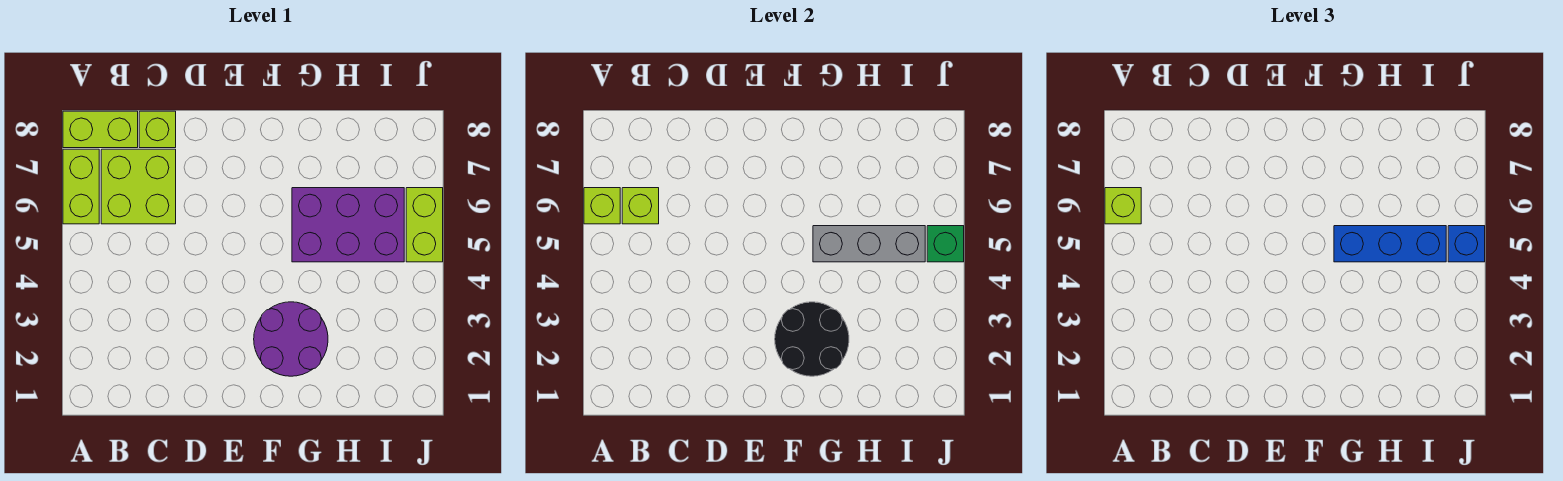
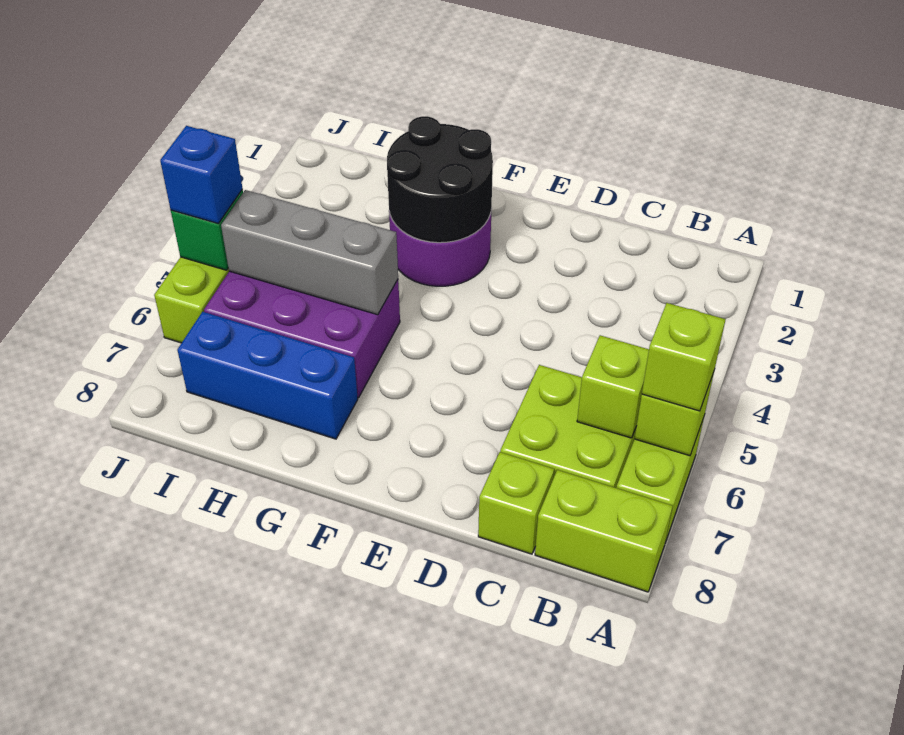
blue 1x3 brick [1334,226,1446,262] -> blue 1x3 brick moved to [177,312,358,439]

